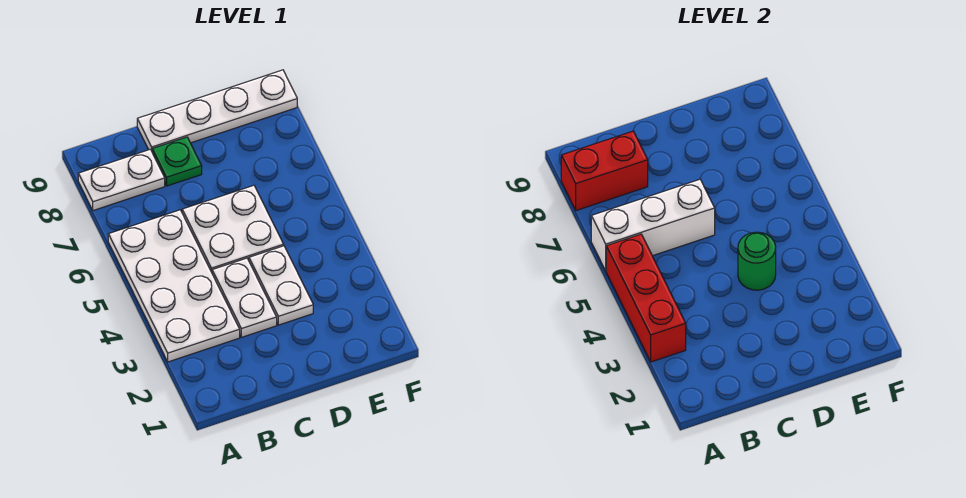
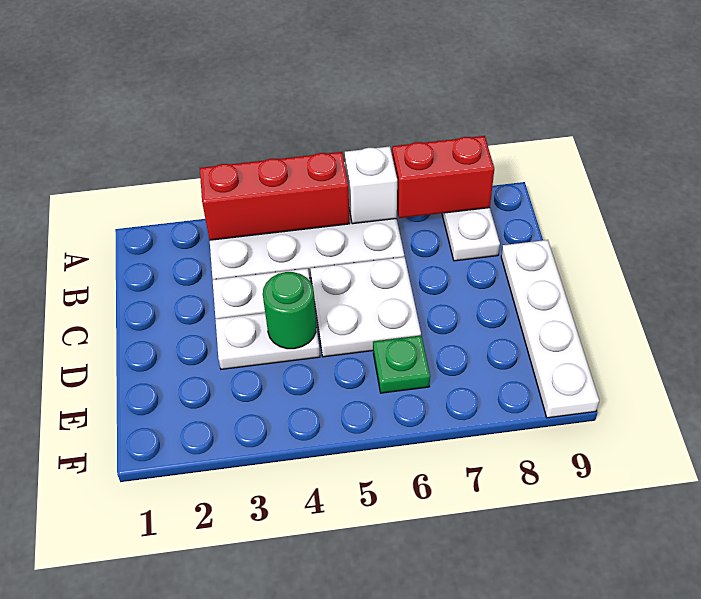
white 1x3 brick [591,179,715,271] -> white 1x1 brick [345,146,397,224]
red 1x2 brick [561,131,648,211] -> red 1x2 brick turned to [392,136,494,218]
green 1x1 plate [152,137,202,186] -> green 1x1 plate moved to [373,335,430,393]

